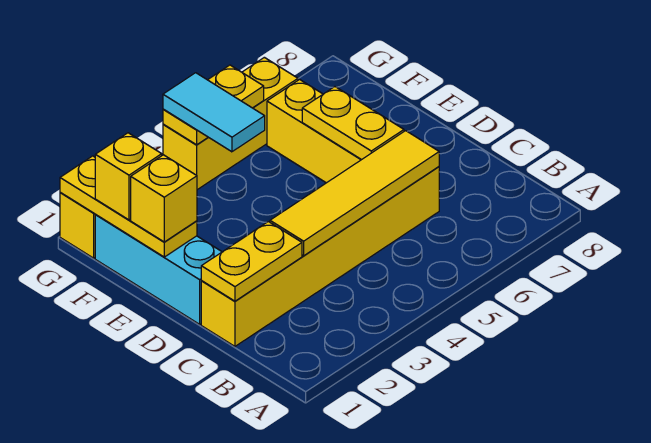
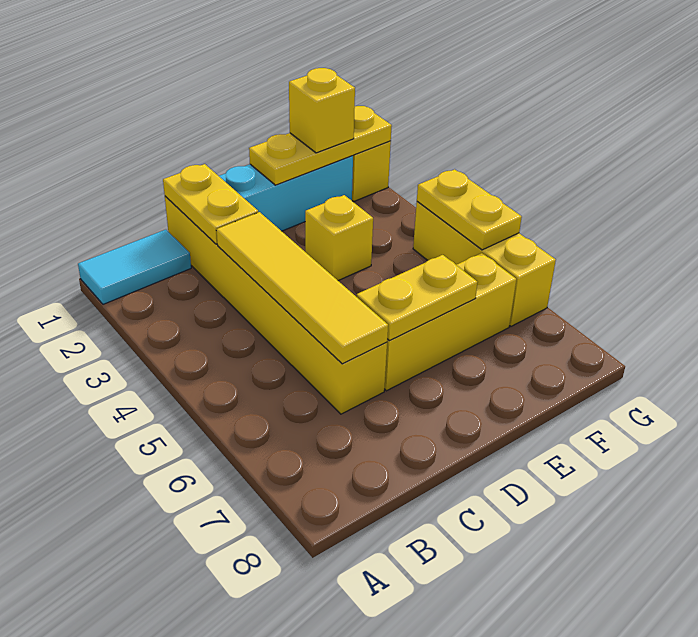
yellow 1x1 brick [131,155,197,242] -> yellow 1x1 brick moved to [305,195,373,281]
cyan 1x2 tile [163,73,265,152] -> cyan 1x2 tile moved to [78,230,191,304]

